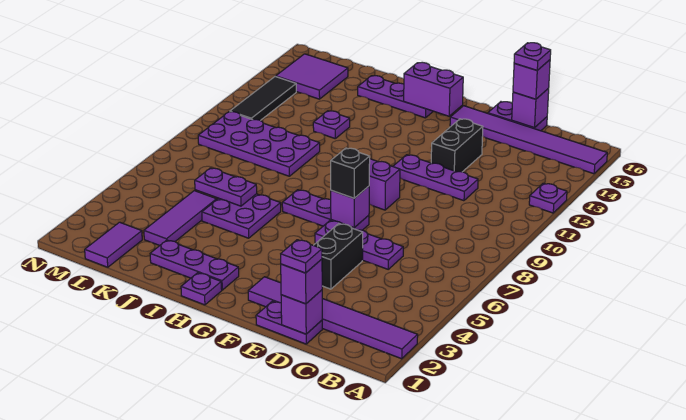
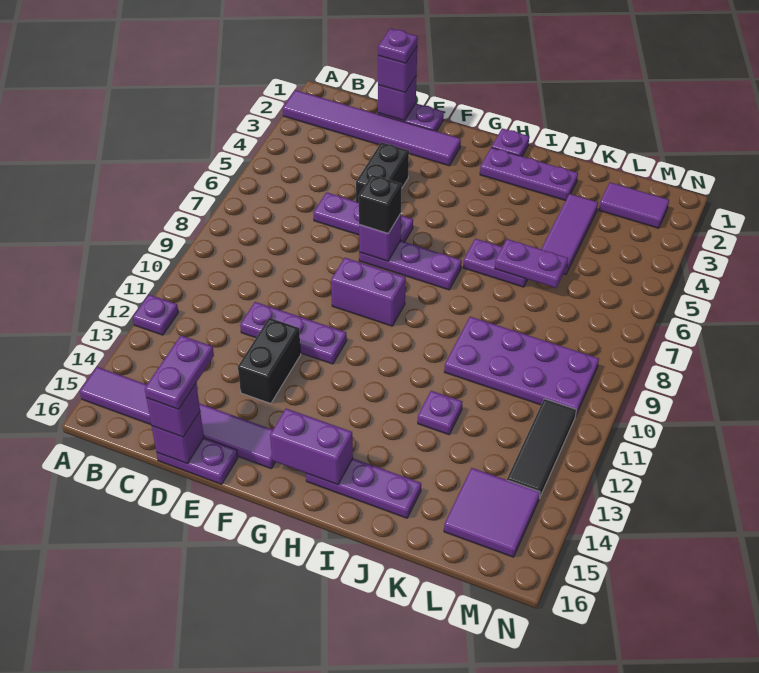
purple 1x1 plate [514,43,551,70] -> purple 1x2 plate [145,335,214,409]
purple 2x2 plate [202,194,281,238] -> purple 1x2 plate [463,239,528,287]
purple 1x2 tile [85,222,142,267] -> purple 1x2 tile turned to [599,182,669,228]

